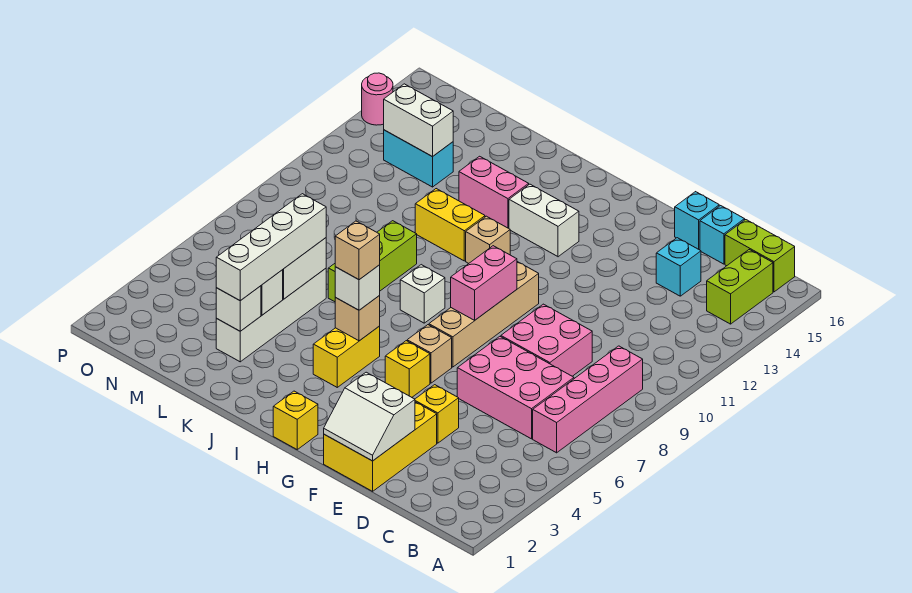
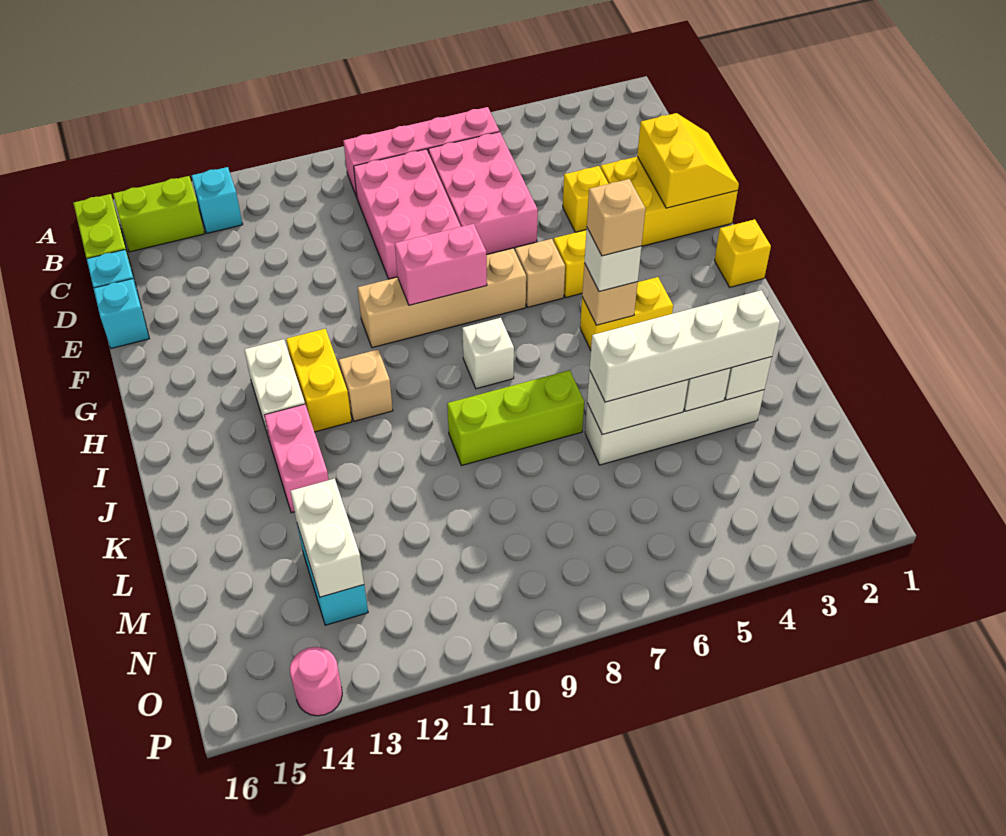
pink 2x2 brick [501,304,592,376] -> pink 2x3 brick [354,149,461,279]
cyan 1x1 brick [656,238,701,296] -> cyan 1x1 brick moved to [192,167,243,233]
white 2x2 slope [324,372,415,461] -> yellow 2x2 slope [637,113,739,208]
yellow 1x2 brick [415,189,485,261] -> yellow 1x2 brick moved to [286,329,352,432]

